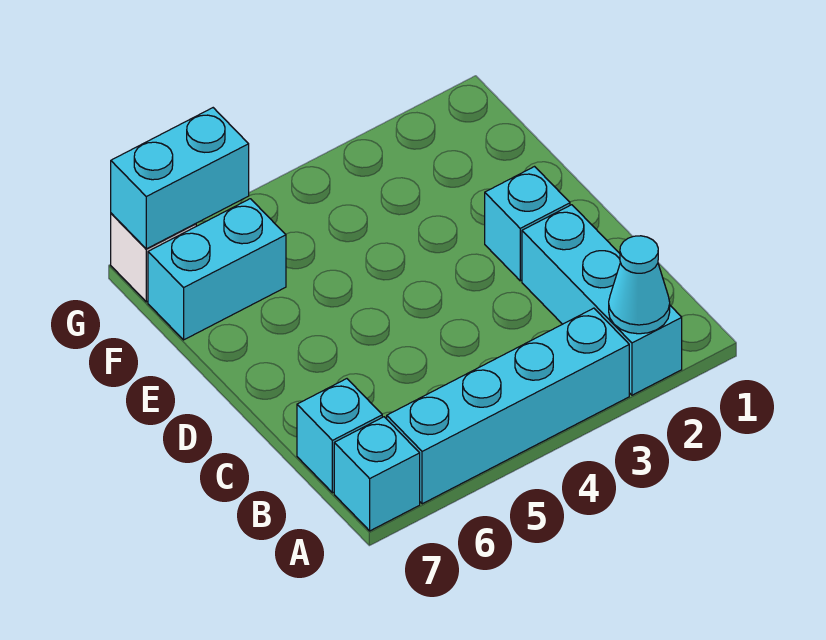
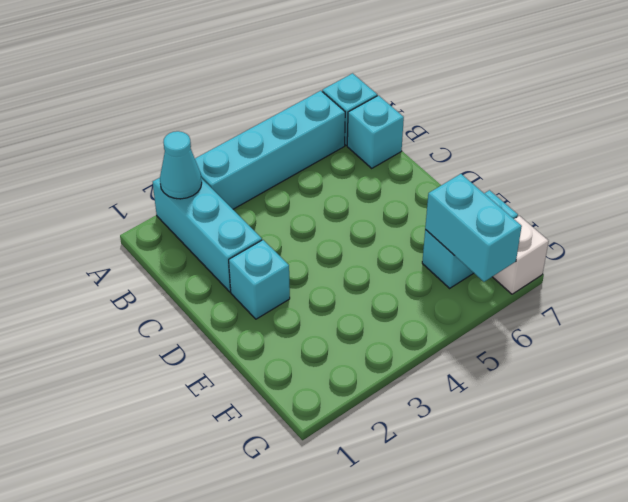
cyan 1x2 brick [111,108,249,249] -> cyan 1x2 brick turned to [425,174,522,282]

